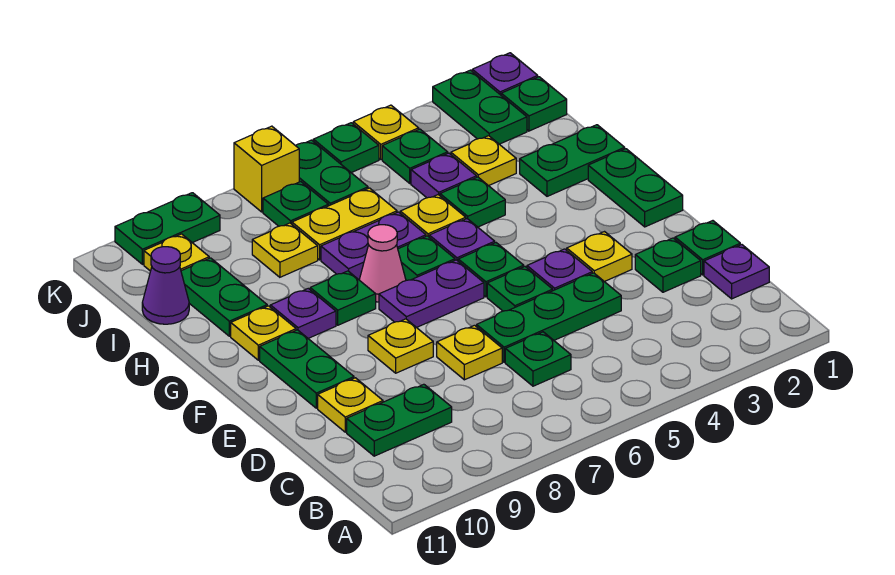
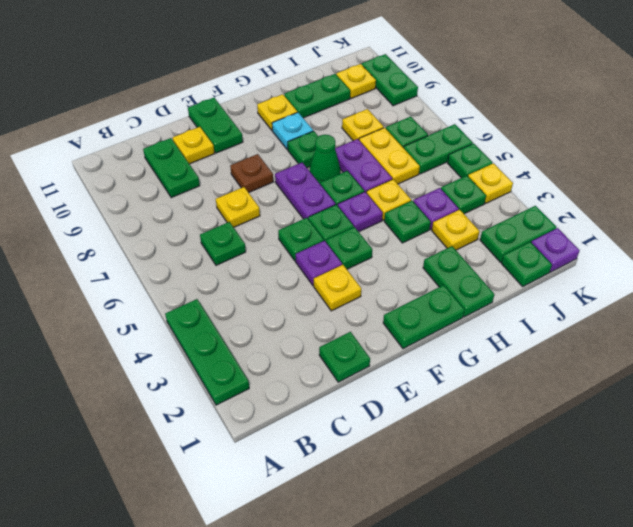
purple 1x1 plate [704,245,769,299] -> none
green 1x1 plate [635,238,701,292] -> green 1x1 plate moved to [326,227,372,269]
green 1x3 plate [477,273,621,362] -> green 1x3 plate moved to [165,299,249,405]
yellow 1x1 plate [368,319,433,373] -> brown 1x1 plate [230,154,273,193]
green 1x2 plate [260,330,354,408] -> green 1x2 plate turned to [188,98,243,153]
pink 1x1 cone [359,225,406,302] -> green 1x1 cone [310,135,341,184]
purple 1x1 plate [270,289,336,338] -> cyan 1x1 plate [272,112,313,150]
purple 1x1 cone [142,247,189,324] -> none
yellow 1x1 brick [234,126,299,212] -> none

